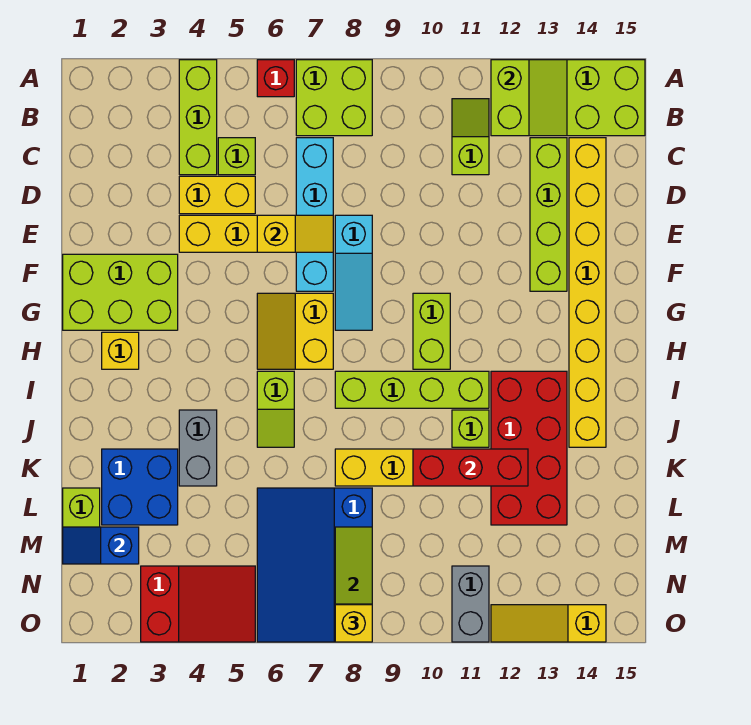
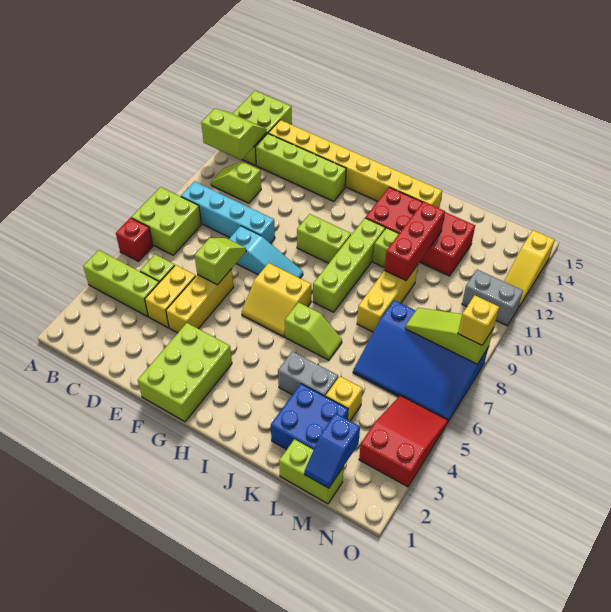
cyan 1x4 brick [296,138,333,291] -> cyan 1x4 brick moved to [181,182,275,244]
yellow 1x2 slope [257,215,333,252] -> lime 1x2 slope [194,238,246,285]
yellow 1x1 brick [102,332,139,369] -> yellow 1x1 brick moved to [326,376,363,421]

